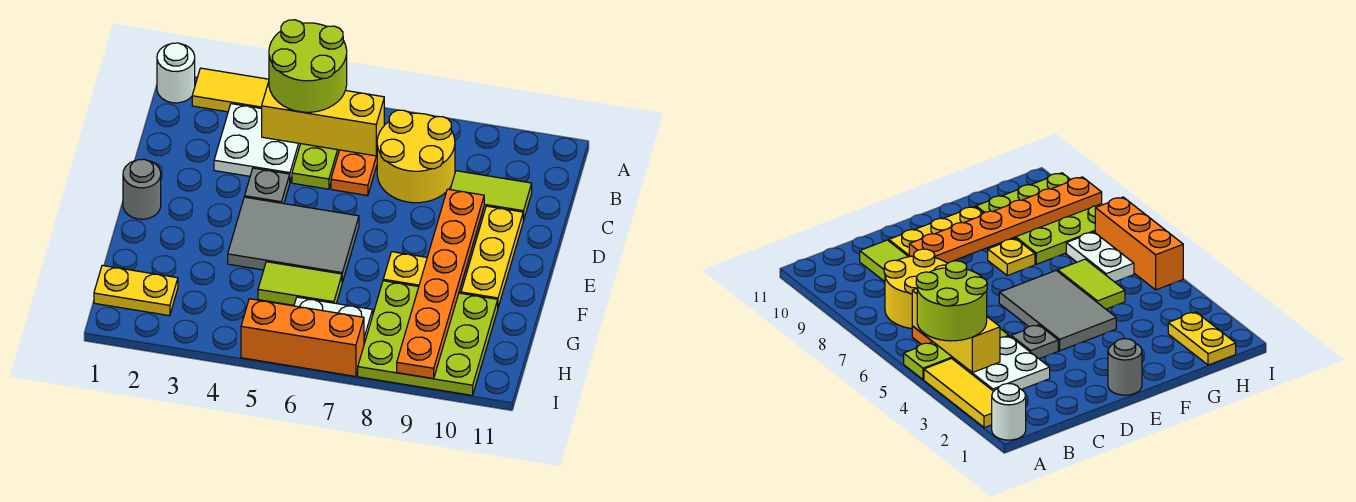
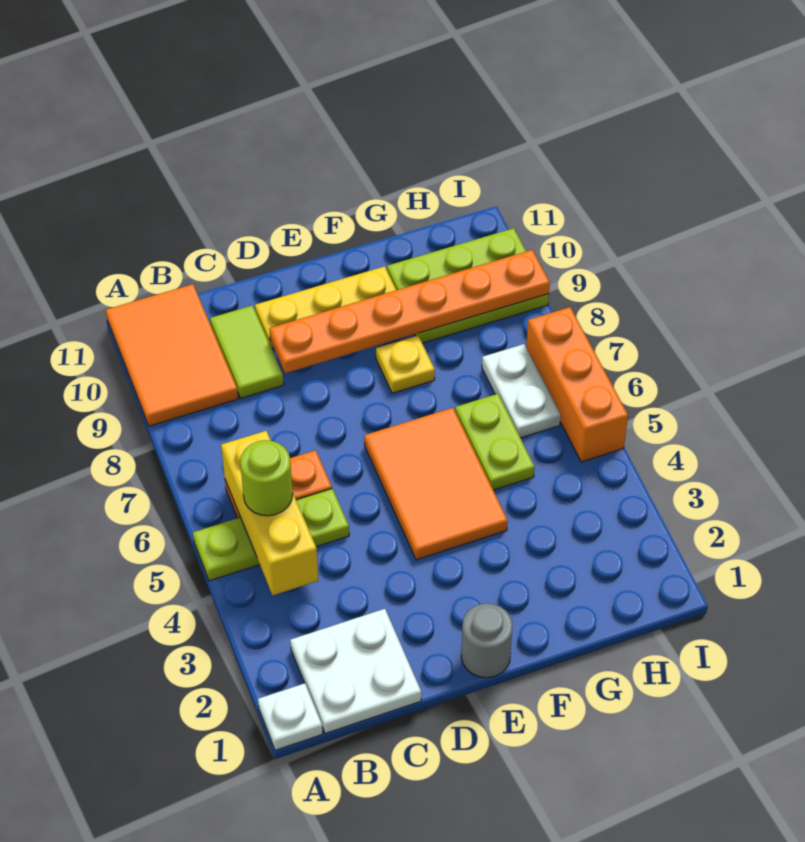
white 1x1 round brick [157,43,195,103] -> white 1x1 plate [258,683,323,750]
yellow 1x3 tile [192,68,269,112] -> none
lime 2x2 round brick [269,20,347,112] -> lime 1x1 round brick [240,440,293,516]
none -> orange 2x3 tile [106,284,238,426]
white 2x2 plate [214,104,300,182] -> white 2x2 plate moved to [290,609,421,733]
yellow 2x2 round brick [377,110,455,203] -> none
grey 1x1 plate [245,168,290,204] -> none
grey 2x3 tile [228,197,359,283] -> orange 2x3 tile [364,408,508,560]
lime 1x2 tile [258,262,342,305] -> lime 1x2 plate [455,394,535,490]
lime 3x3 plate [358,281,498,395] -> lime 2x3 plate [387,228,549,343]
yellow 1x2 plate [94,265,178,316] -> none

